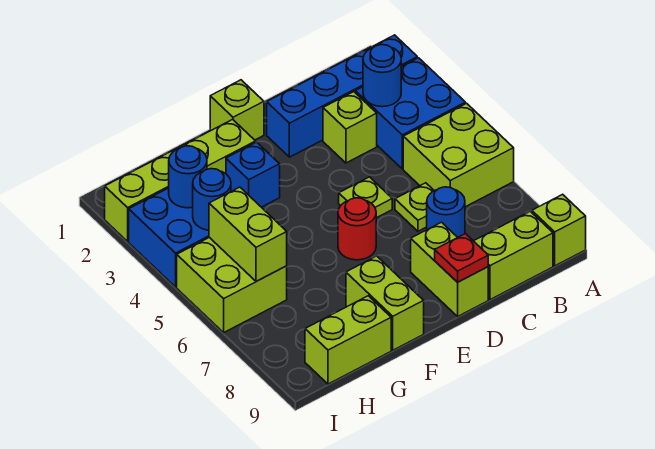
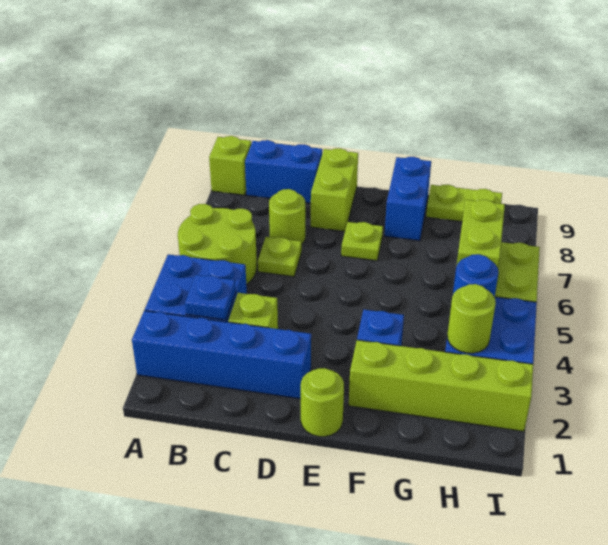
lime 2x2 brick [403,103,514,207] -> lime 2x2 round brick [178,204,257,285]
blue 1x1 round brick [363,45,401,107] -> blue 1x1 plate [185,275,236,320]
lime 1x2 brick [474,211,553,300] -> blue 1x2 brick [245,140,322,203]
blue 1x1 round brick [427,187,465,237] -> lime 1x1 round brick [269,189,305,244]
lime 1x1 plate [339,177,392,218] -> lime 1x1 plate moved to [341,222,383,261]
red 1x1 plate [435,234,488,282] -> none
lime 1x1 brick [210,80,264,140] -> lime 1x1 round brick [301,368,344,437]
red 1x1 round brick [338,198,376,260] -> none
lime 1x2 brick [346,256,424,350] -> blue 1x2 brick [385,157,431,241]
lime 1x2 brick [305,296,391,384] -> lime 1x2 plate [426,185,502,222]
blue 1x1 round brick [169,146,207,208] -> lime 1x1 round brick [447,284,496,353]

